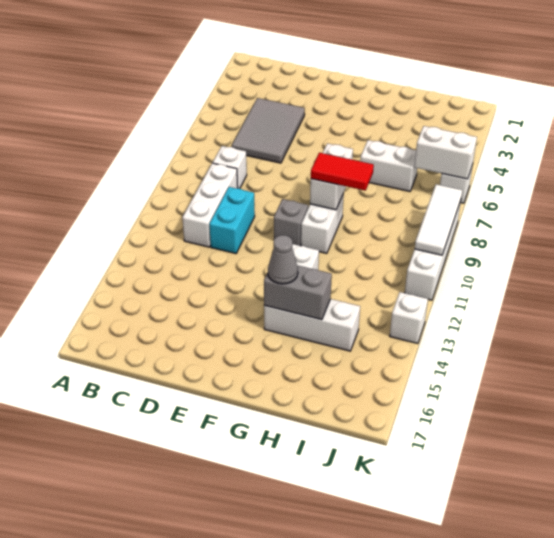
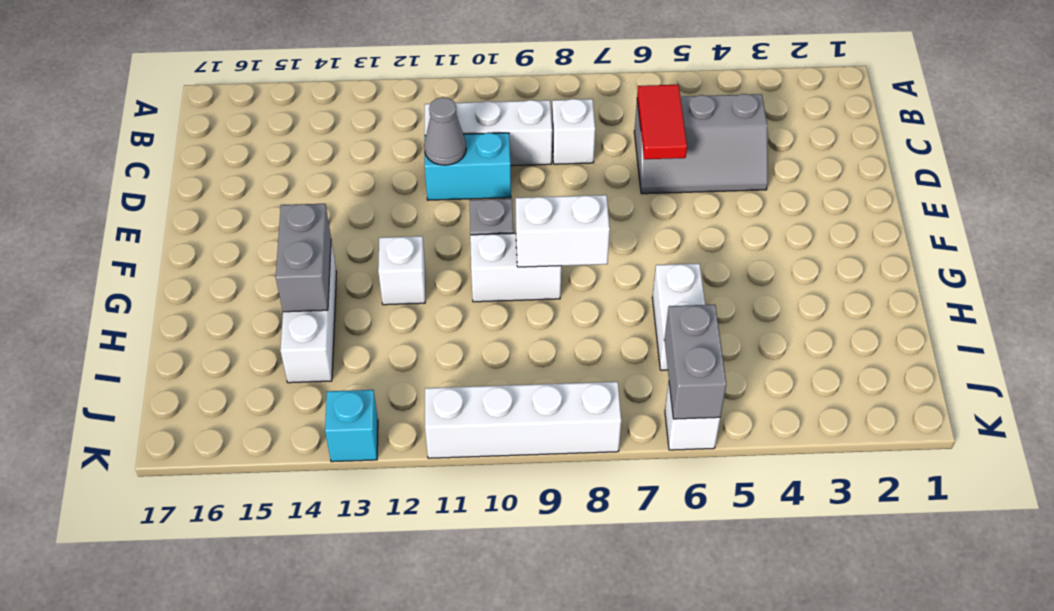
grey 2x3 tile [232,98,305,163] -> grey 2x3 slope [634,94,768,194]
red 1x2 tile [311,153,374,191] -> red 1x2 tile moved to [637,85,687,159]
grey 1x1 cone [268,235,298,284] -> grey 1x1 cone moved to [424,97,466,165]
white 1x2 brick [414,126,477,179] -> grey 1x2 brick [664,305,726,419]
white 1x3 tile [415,184,462,255] -> none
white 1x1 brick [390,292,428,344] -> cyan 1x1 brick [325,390,378,462]

